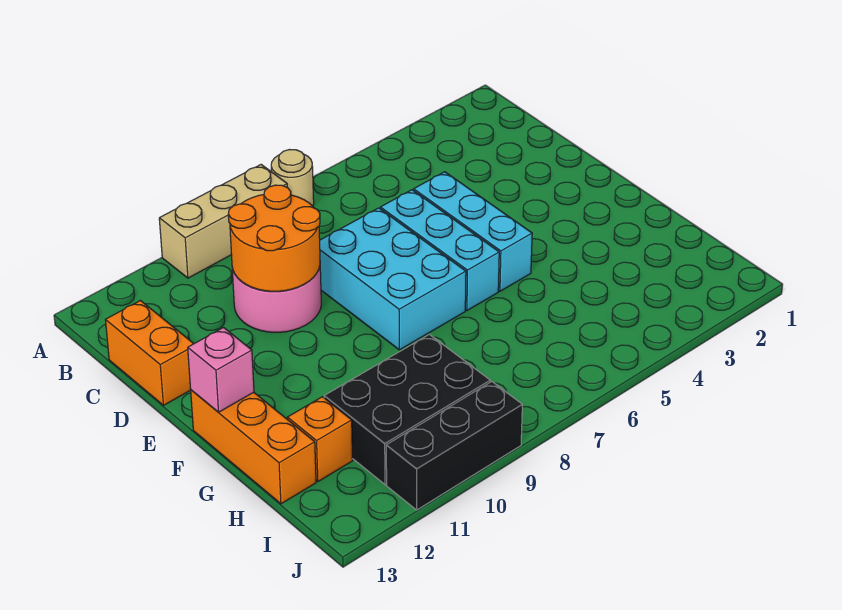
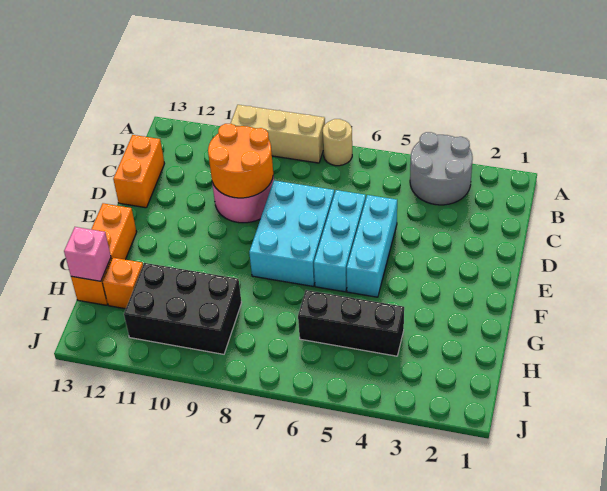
none -> grey 2x2 round brick [410,132,473,205]
pink 1x1 brick [188,328,254,412] -> pink 1x1 brick moved to [64,227,111,281]
black 1x3 brick [386,382,522,510] -> black 1x3 brick moved to [298,290,404,356]

